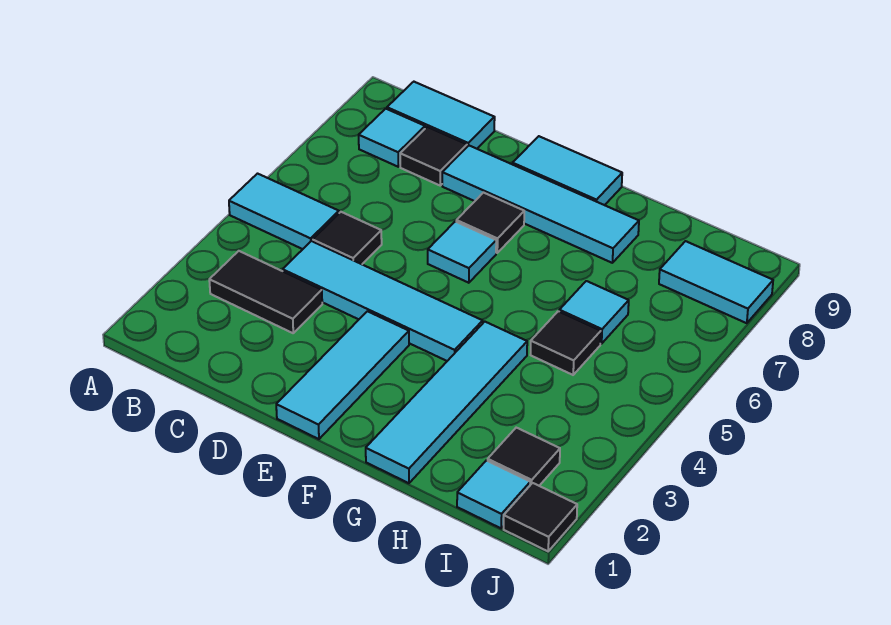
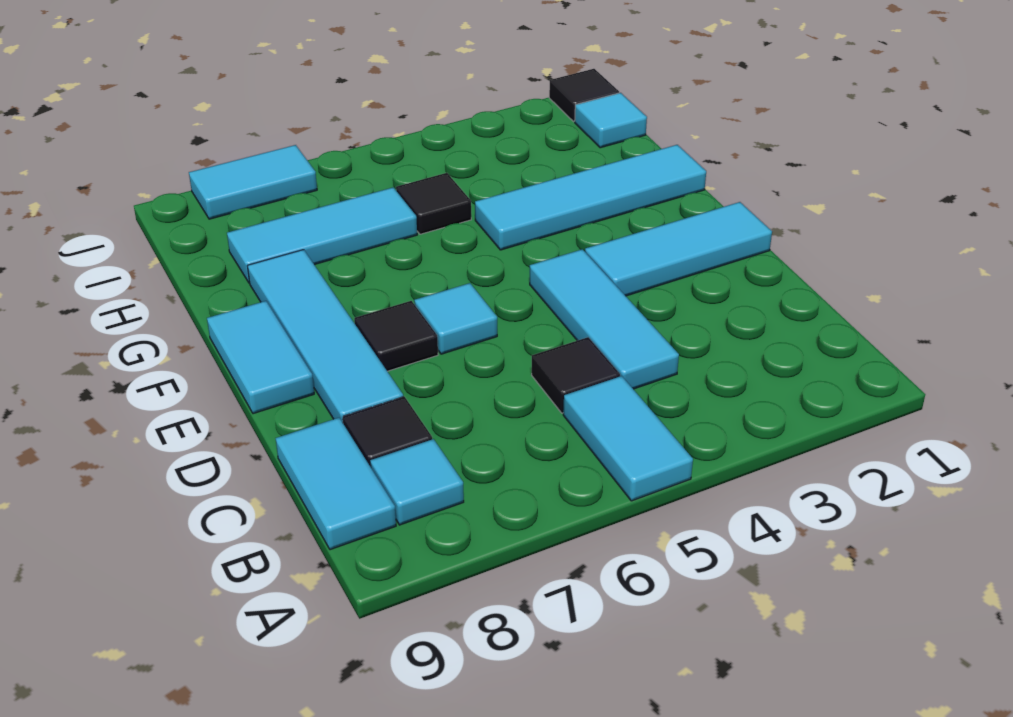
black 1x2 tile [209,251,322,333] -> none
cyan 1x4 tile [283,241,483,361] -> cyan 1x3 tile [530,249,679,389]
cyan 1x1 tile [559,281,629,344] -> cyan 1x3 tile [227,187,417,283]
black 1x1 tile [488,428,560,486] -> none
cyan 1x2 tile [659,241,773,323] -> cyan 1x2 tile turned to [189,145,317,219]

